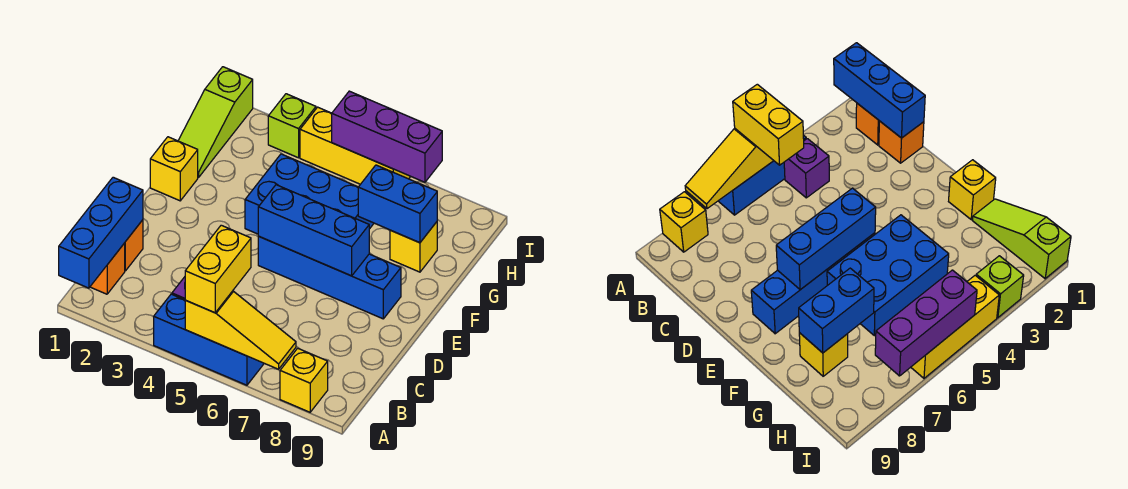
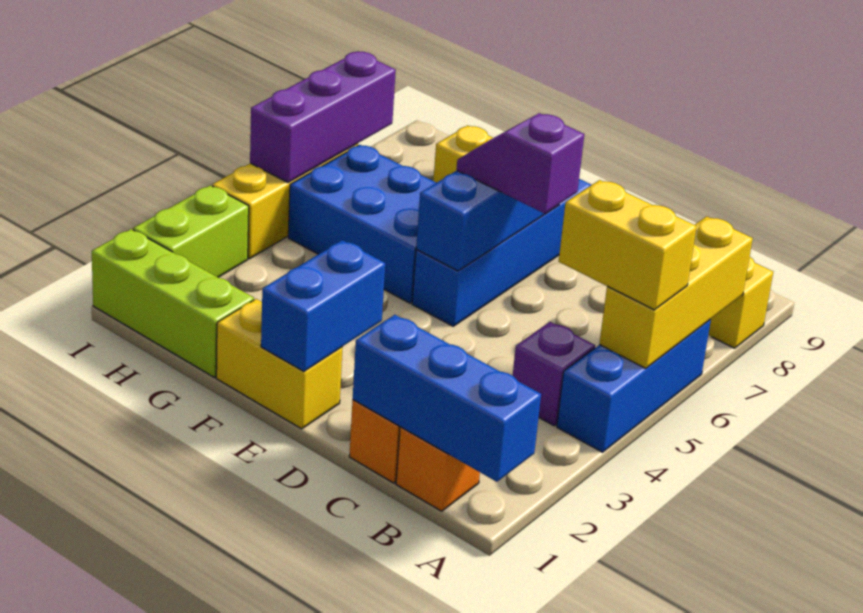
yellow 1x3 slope [185,291,296,369] -> yellow 1x3 brick [599,216,753,368]
none -> purple 1x2 slope [456,113,584,213]
yellow 1x1 brick [150,137,198,201] -> yellow 1x2 brick [216,299,343,429]
blue 2x3 brick [245,154,374,234] -> blue 2x3 brick turned to [288,145,436,303]
lime 1x3 slope [178,67,253,177] -> lime 1x3 brick [92,229,254,377]
blue 1x2 brick [358,165,437,243] -> blue 1x2 brick moved to [261,240,385,371]
lime 1x1 brick [268,94,316,158] -> lime 1x2 brick [133,185,249,277]

